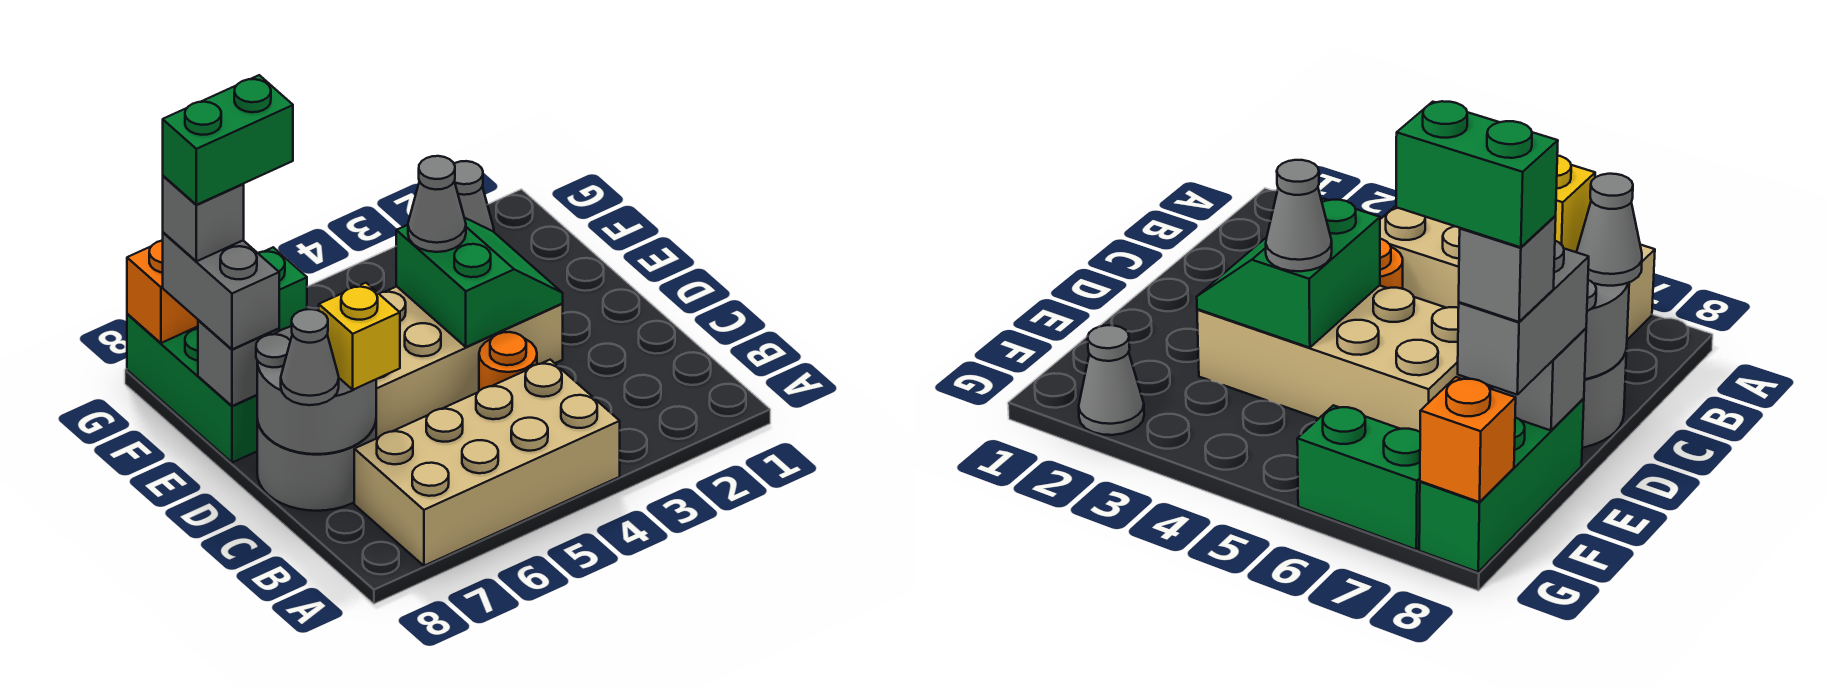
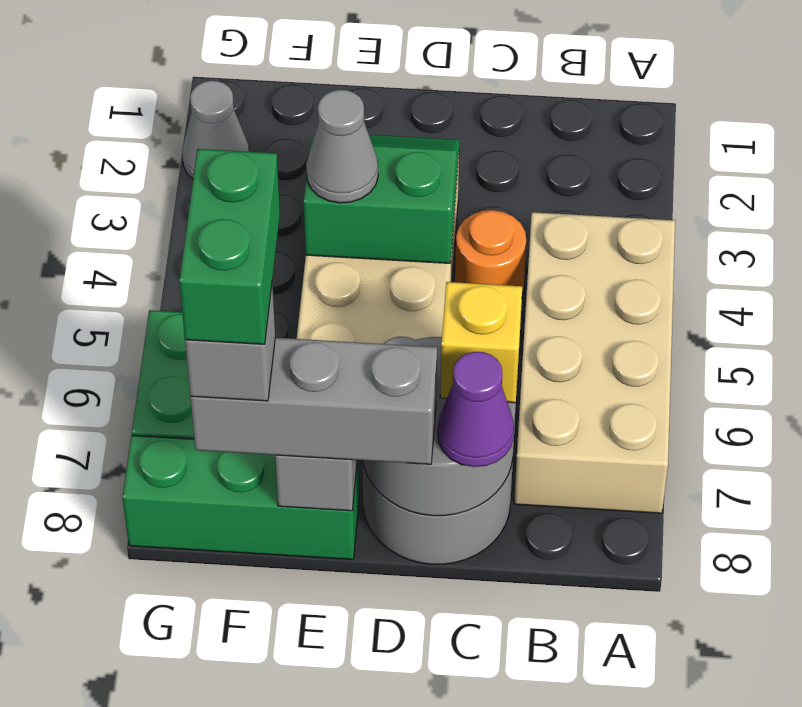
grey 1x1 cone [281,309,339,405] -> purple 1x1 cone [438,352,514,467]
grey 1x2 brick [163,232,279,349] -> grey 1x3 brick [190,338,437,464]
orange 1x1 brick [127,240,198,343] -> none

